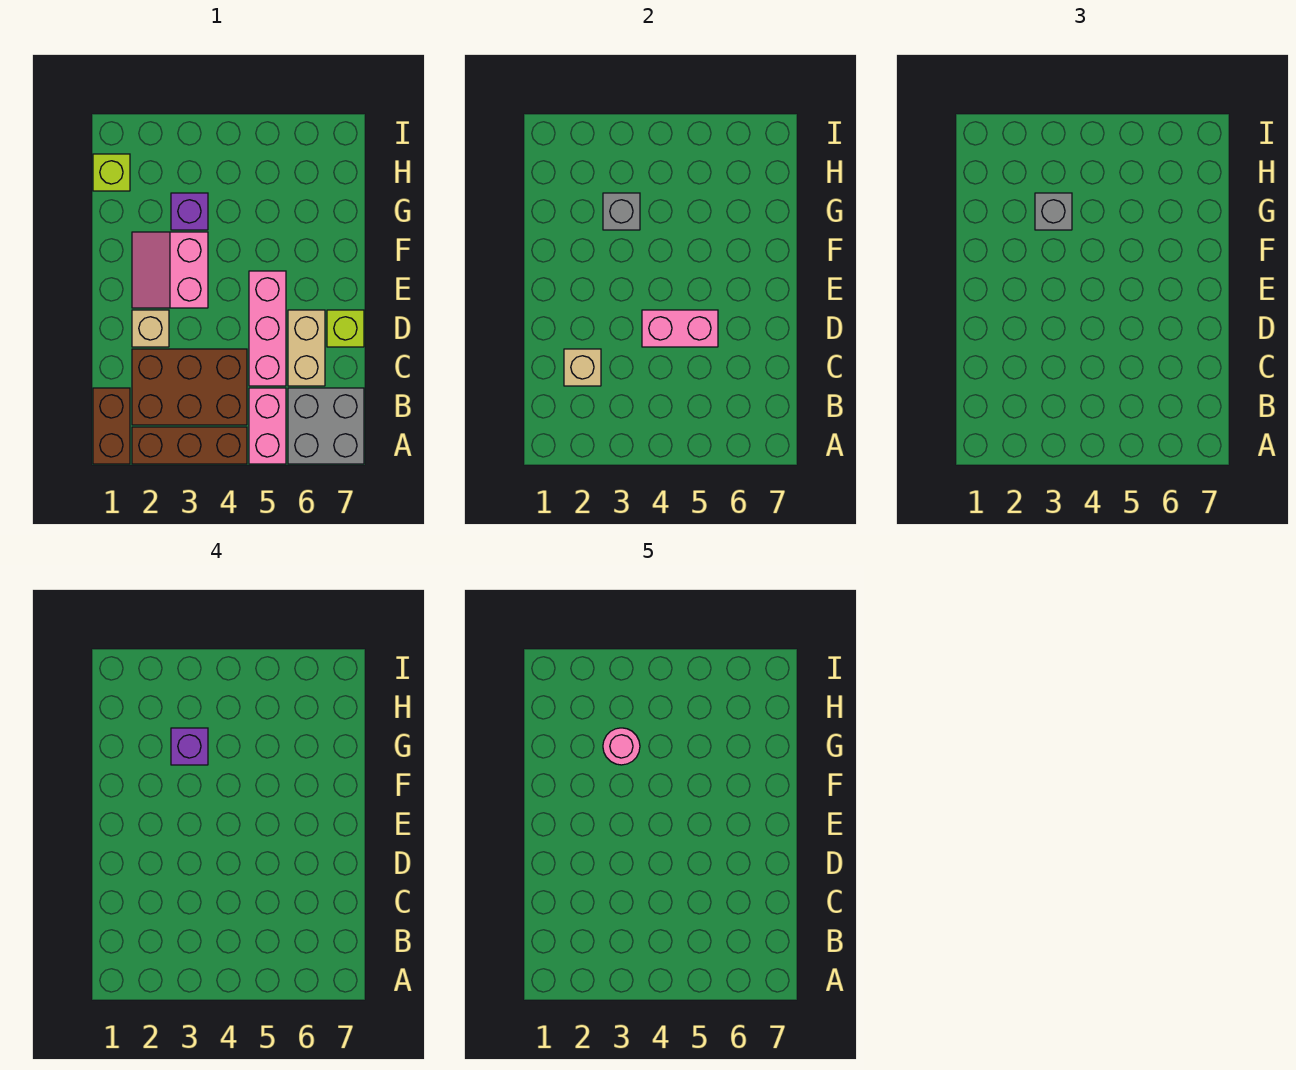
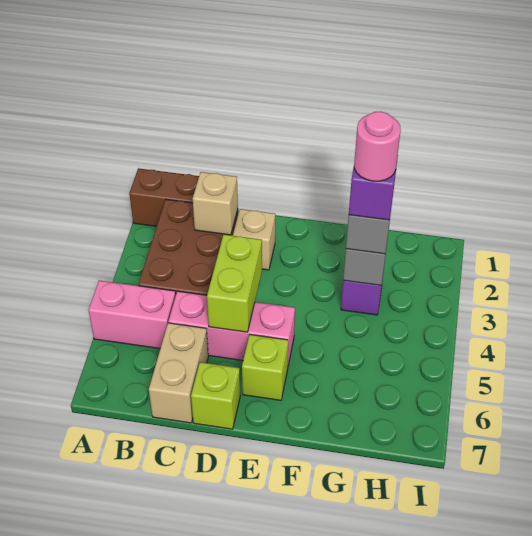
brown 1x3 brick [132,427,247,464] -> none
grey 2x2 brick [288,388,364,464] -> none
tan 1x2 brick [288,310,325,386] -> tan 1x2 brick turned to [149,323,208,423]
pink 1x2 brick [642,310,718,347] -> lime 1x2 brick [207,235,262,332]
pink 2x2 slope [132,232,208,308] -> none
lime 1x1 brick [93,154,130,191] -> lime 1x1 brick moved to [242,335,288,400]

